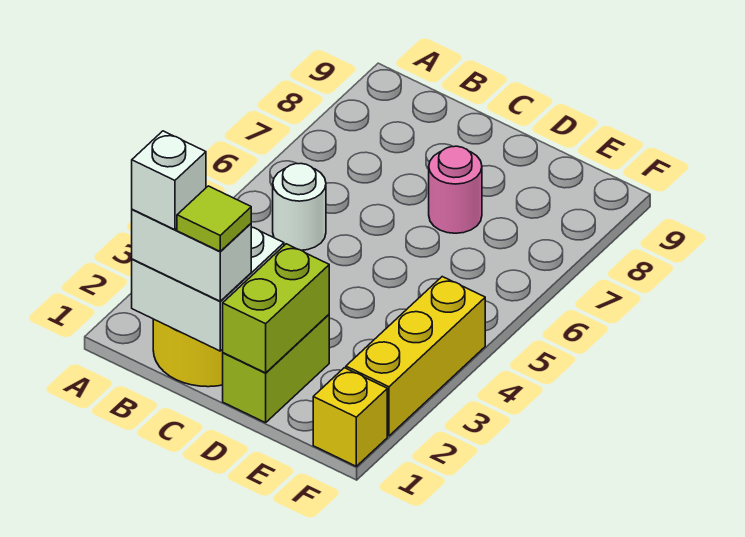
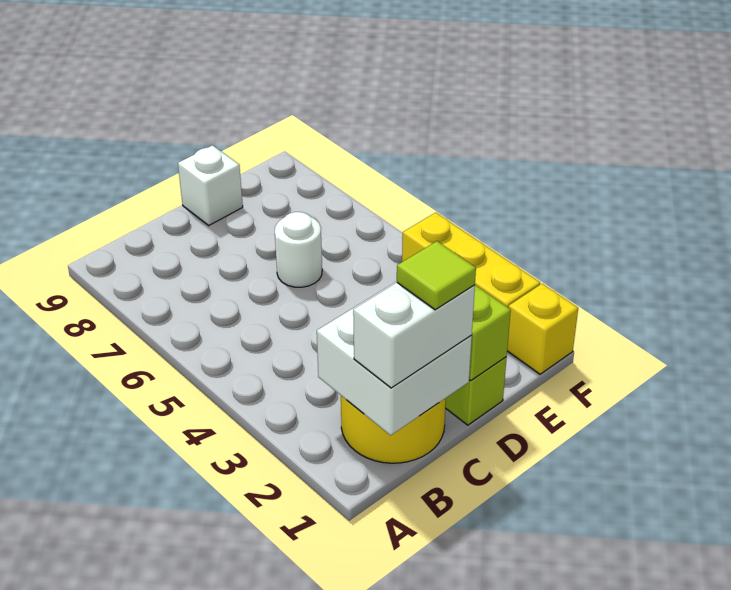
white 1x1 brick [132,131,206,230] -> white 1x1 brick moved to [178,145,243,225]
white 1x1 round brick [273,164,326,250] -> white 1x1 round brick moved to [275,212,322,287]
pink 1x1 round brick [429,146,482,233] -> none

